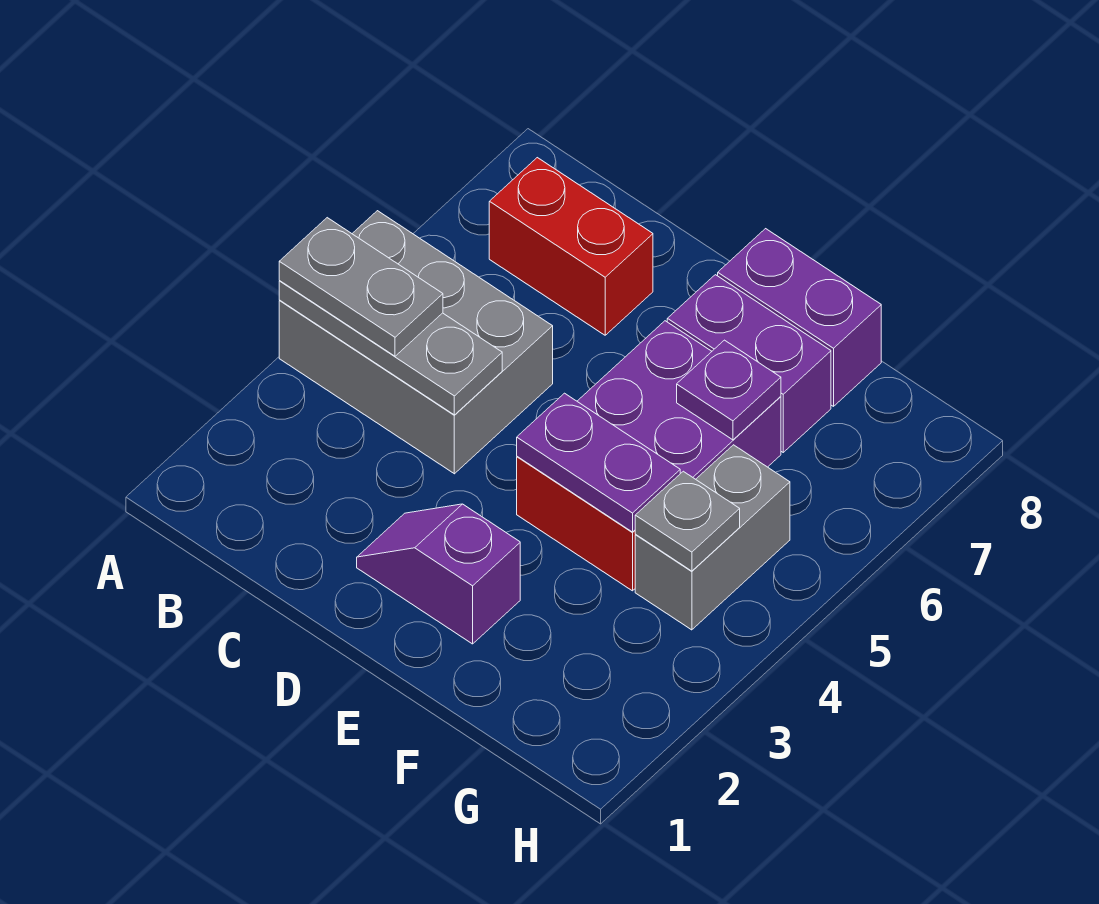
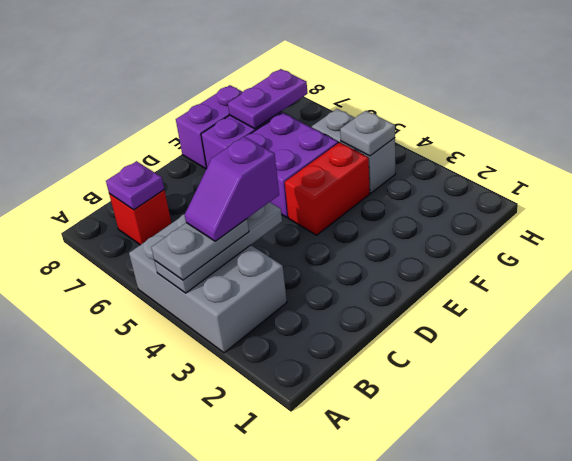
grey 2x3 brick [279,211,553,474] -> grey 2x3 brick turned to [129,214,287,353]
red 1x2 brick [489,158,653,335] -> red 1x1 brick [109,190,171,245]
purple 1x2 slope [357,504,520,644] -> purple 1x2 slope moved to [185,136,279,241]
purple 1x2 plate [517,393,680,532] -> purple 1x2 plate moved to [228,69,308,129]
purple 1x1 plate [677,340,781,440] -> purple 1x1 plate moved to [106,161,164,210]

